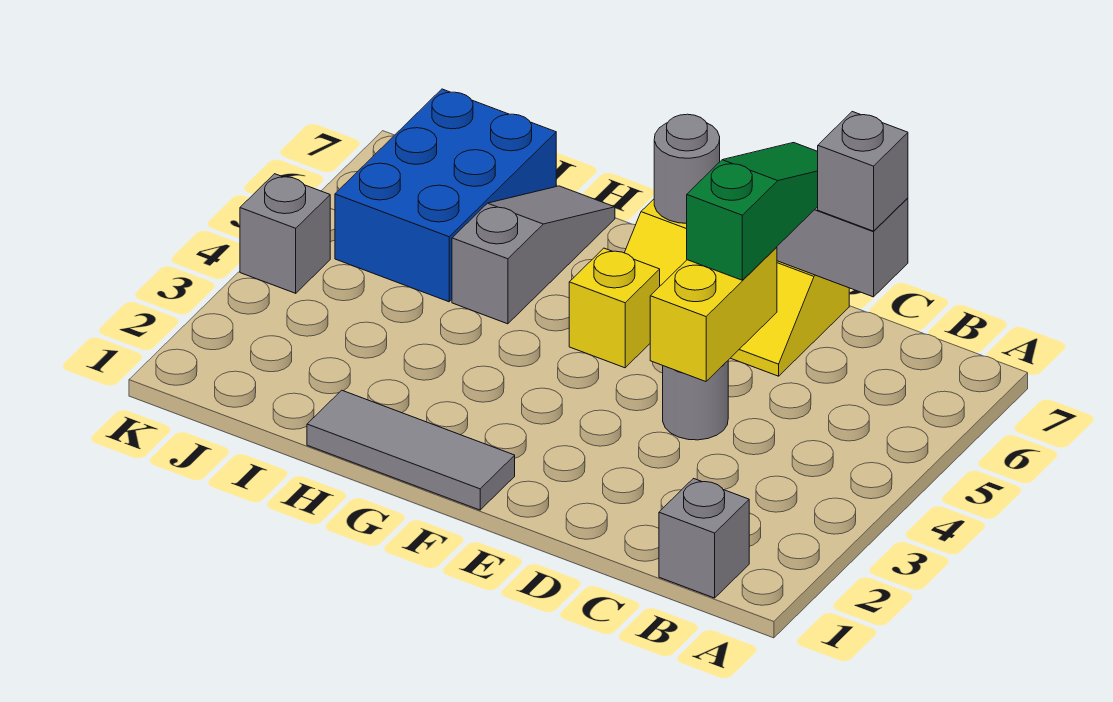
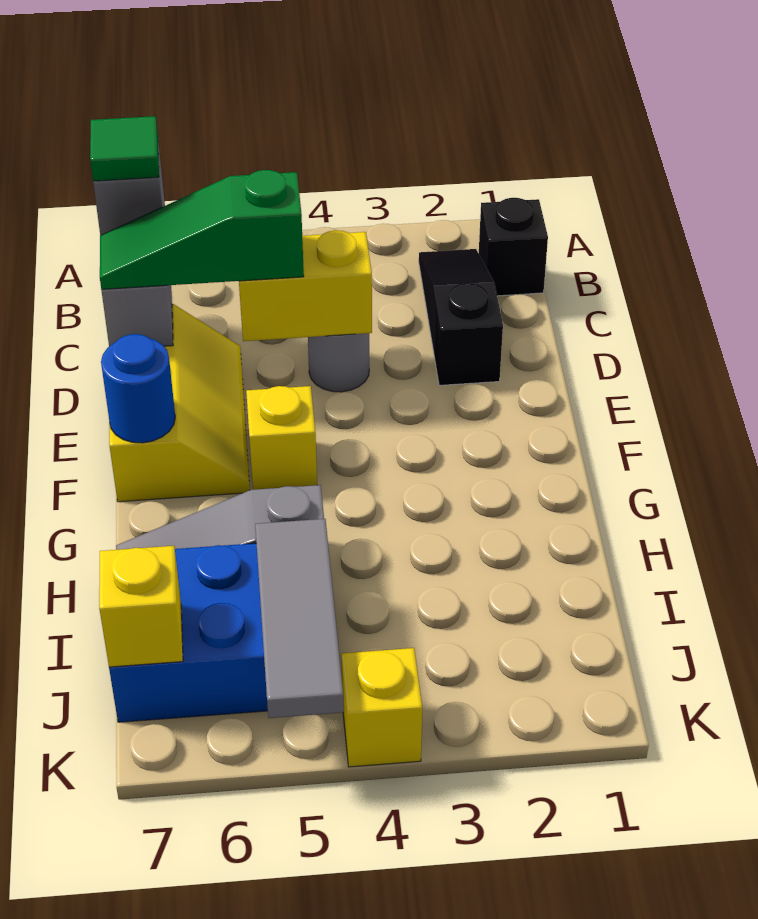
grey 1x1 brick [659,479,749,598] -> black 1x1 brick [479,198,548,296]
none -> black 1x3 slope [419,249,503,385]
none -> green 1x1 tile [90,116,159,181]
grey 1x3 tile [307,390,515,510] -> grey 1x3 tile moved to [255,519,344,718]
grey 1x1 round brick [654,114,720,223] -> blue 1x1 round brick [101,334,175,443]
none -> yellow 1x1 brick [99,546,183,667]
grey 1x1 brick [240,174,330,293] -> yellow 1x1 brick [341,648,422,767]

